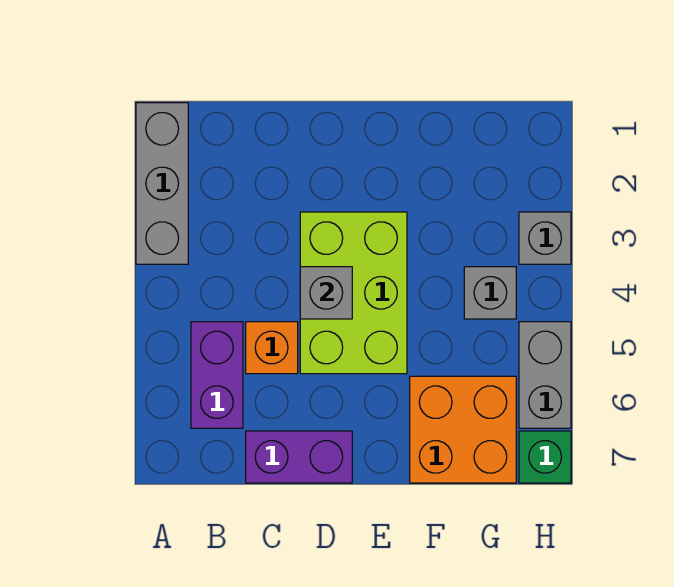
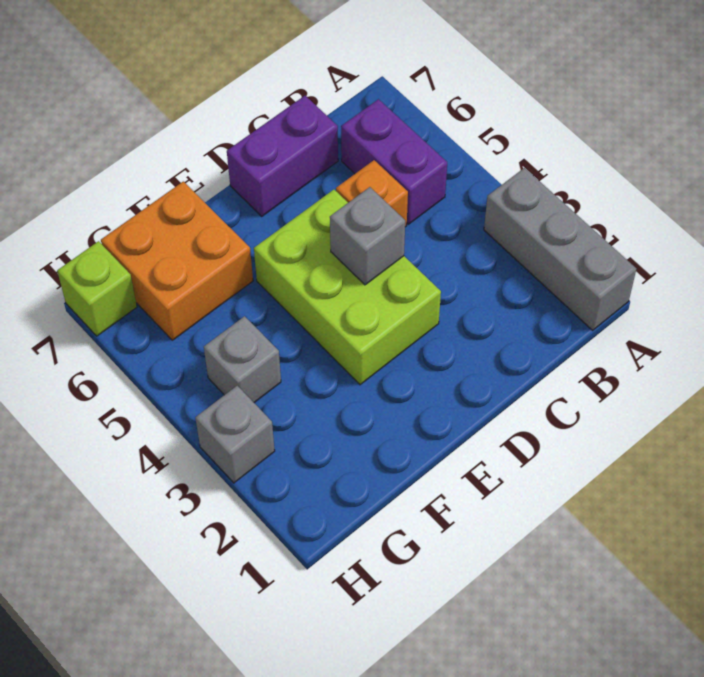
grey 1x2 brick [519,322,571,428] -> none
green 1x1 brick [519,431,571,483] -> lime 1x1 brick [57,241,137,336]

